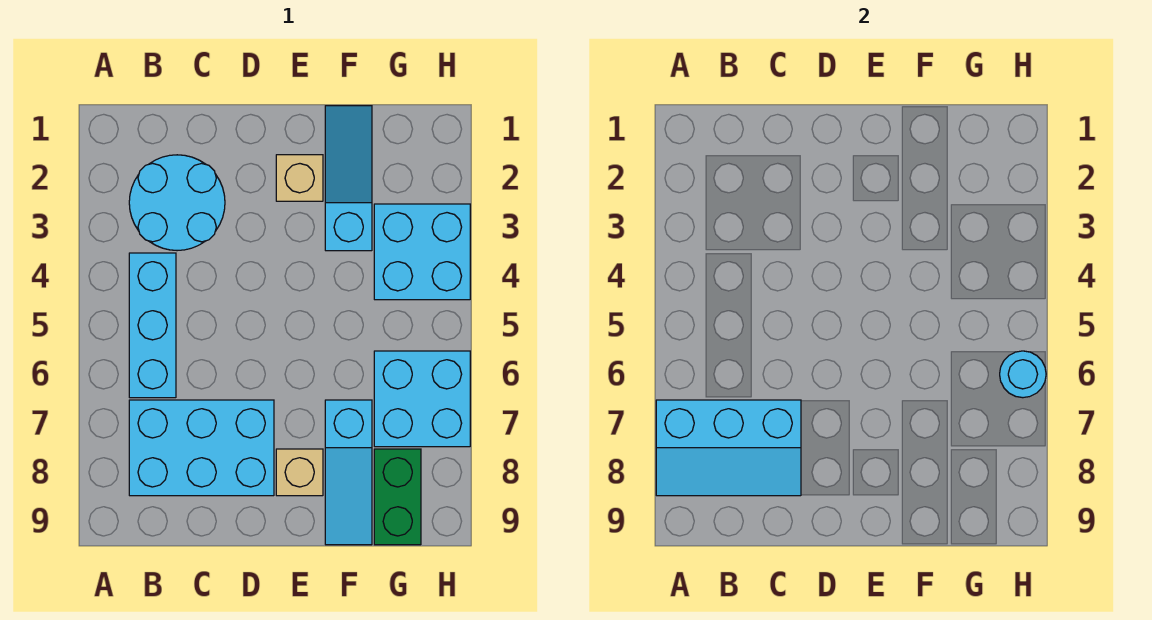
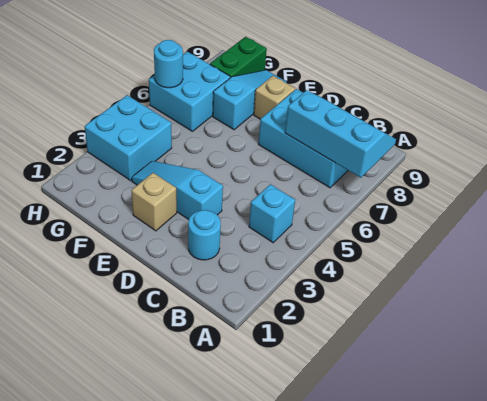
cyan 2x2 round brick [129,155,225,251] -> cyan 1x1 round brick [188,210,221,260]
cyan 1x3 brick [129,253,176,398] -> cyan 1x1 brick [249,184,295,243]
cyan 1x3 slope [325,106,372,251] -> cyan 1x3 slope turned to [132,161,223,220]

